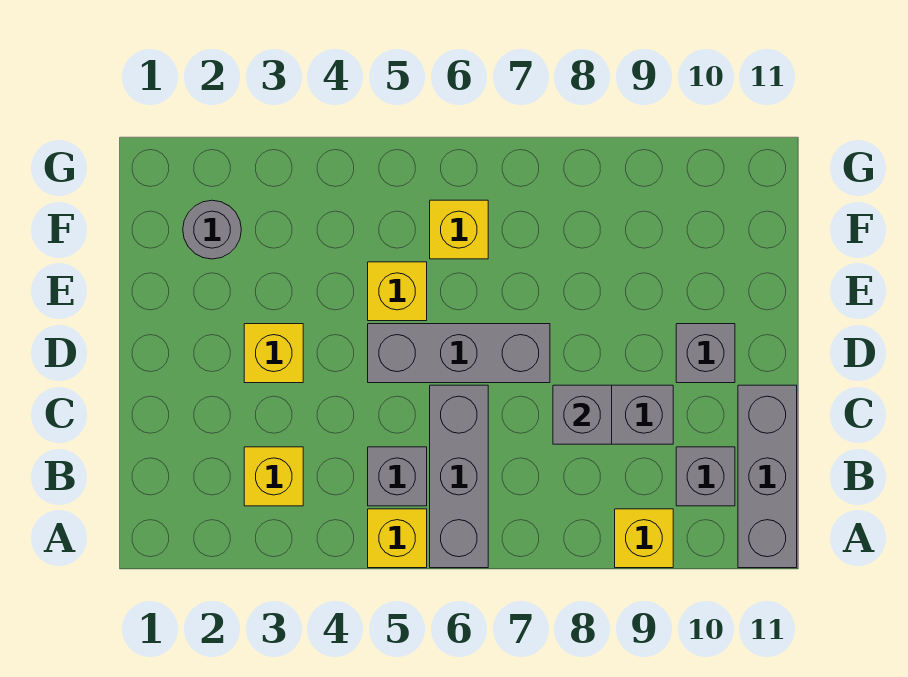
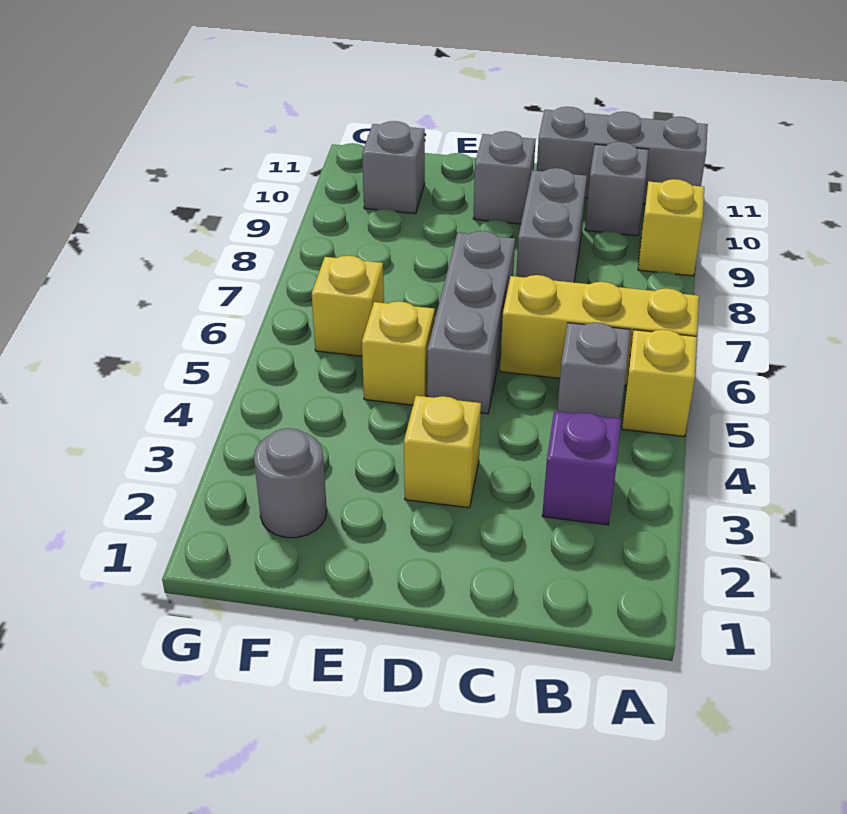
grey 1x3 brick [430,385,488,568] -> yellow 1x3 brick [500,275,699,386]
yellow 1x1 brick [244,447,303,506] -> purple 1x1 brick [542,411,621,525]
grey 1x1 brick [553,385,612,444] -> grey 1x1 brick moved to [362,121,425,214]

